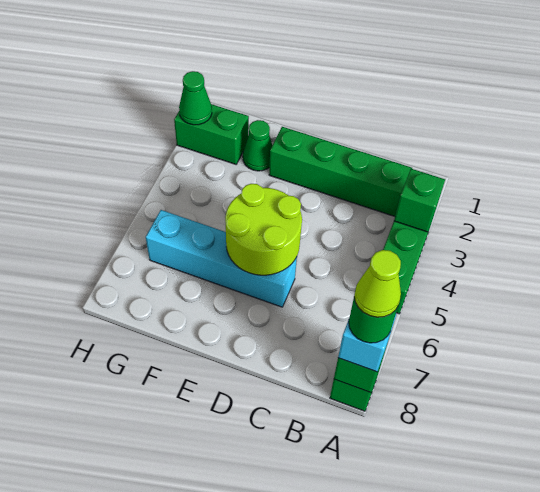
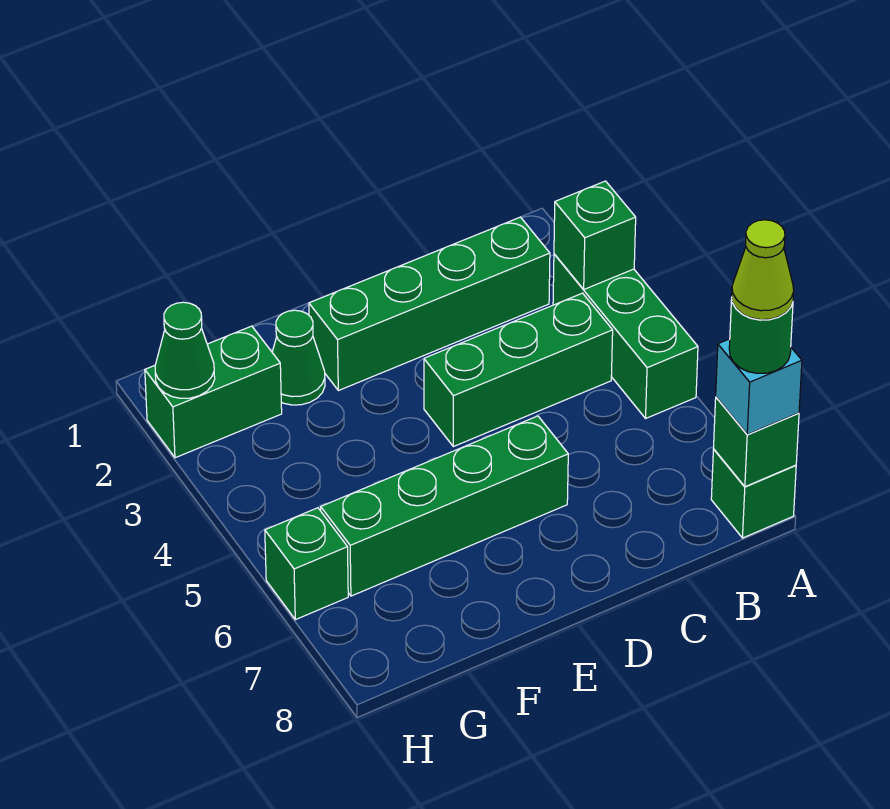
none -> green 1x3 brick [424,293,613,447]
lime 2x2 round brick [225,184,302,275] -> none
cyan 1x4 brick [146,210,297,307] -> green 1x4 brick [321,416,568,596]
none -> green 1x1 brick [265,508,348,620]

